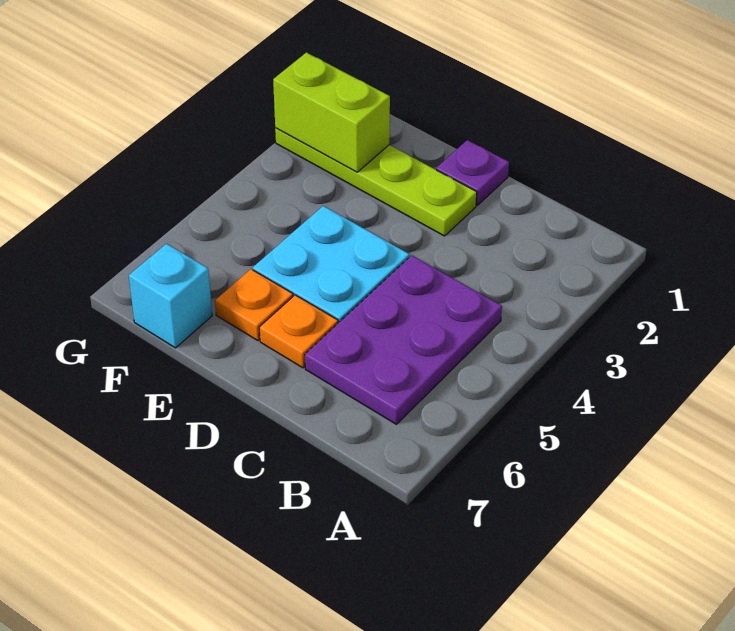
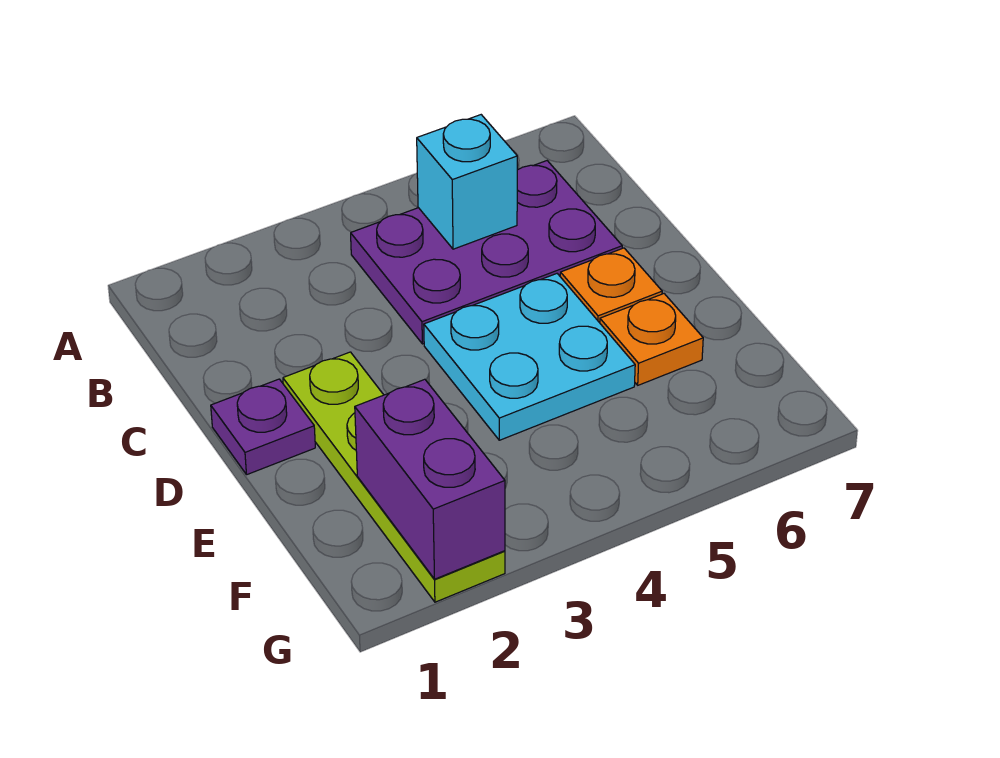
lime 1x2 brick [273,53,390,172] -> purple 1x2 brick [355,379,505,579]
cyan 1x1 brick [129,244,212,348] -> cyan 1x1 brick moved to [417,115,517,249]

